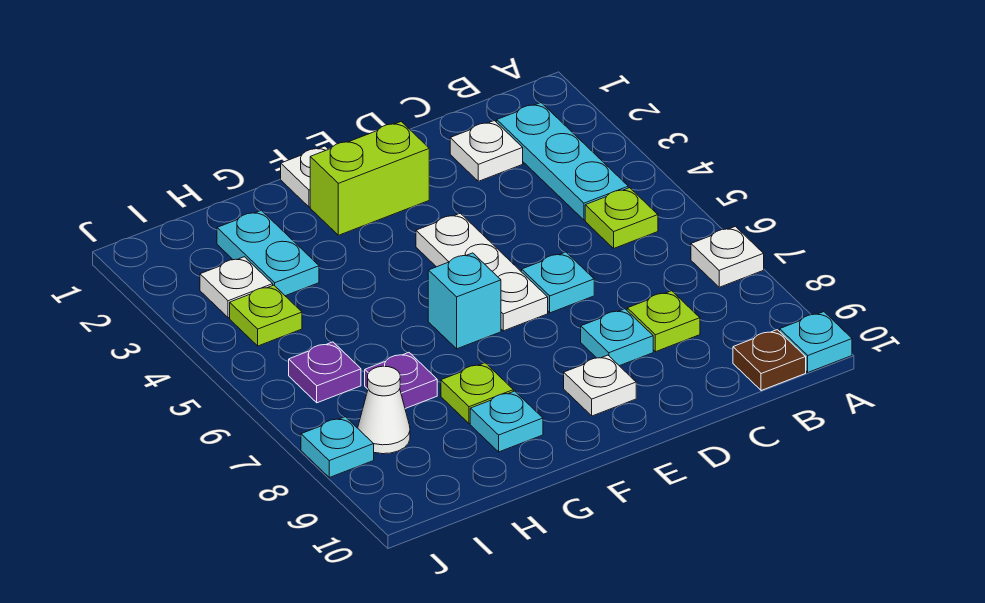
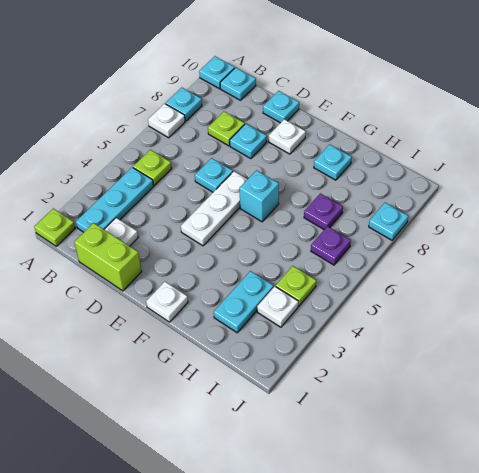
none -> cyan 1x1 plate [165,88,202,121]
brown 1x1 plate [733,330,806,391] -> cyan 1x1 plate [220,68,256,100]
none -> cyan 1x1 plate [263,91,299,123]
lime 1x2 brick [310,122,429,235] -> lime 1x2 brick moved to [74,223,142,291]
lime 1x1 plate [441,363,513,424] -> lime 1x1 plate moved to [34,209,75,246]
white 1x1 cone [358,366,410,454] -> none

